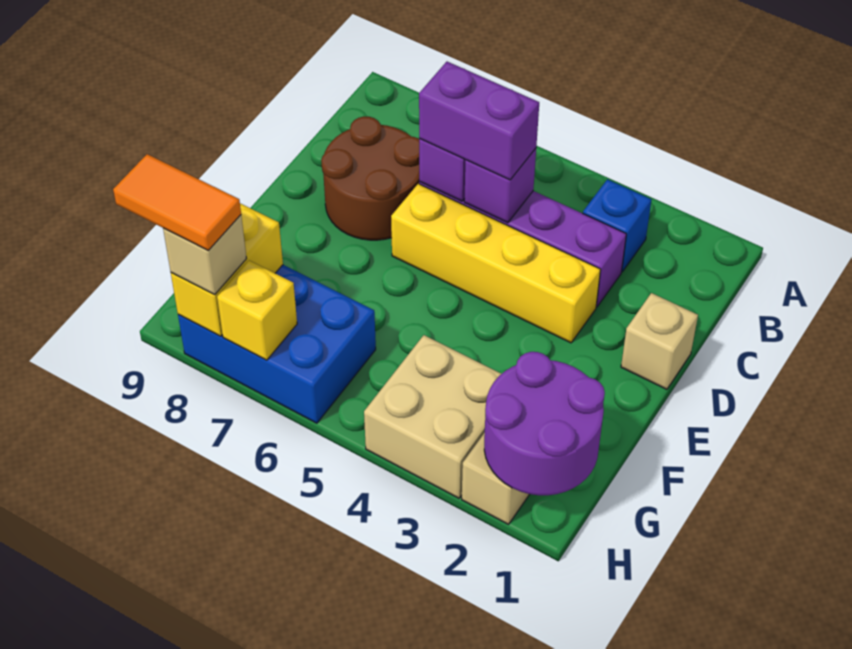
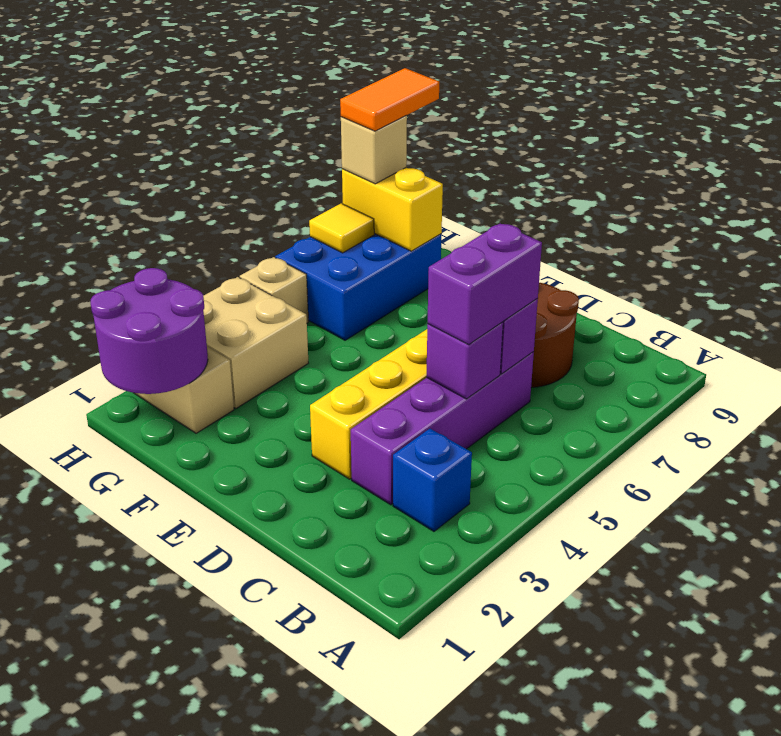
tan 1x1 brick [621,293,698,389] -> tan 1x1 brick moved to [240,257,309,323]
yellow 1x1 brick [217,261,297,360] -> yellow 1x1 tile [309,203,374,253]

